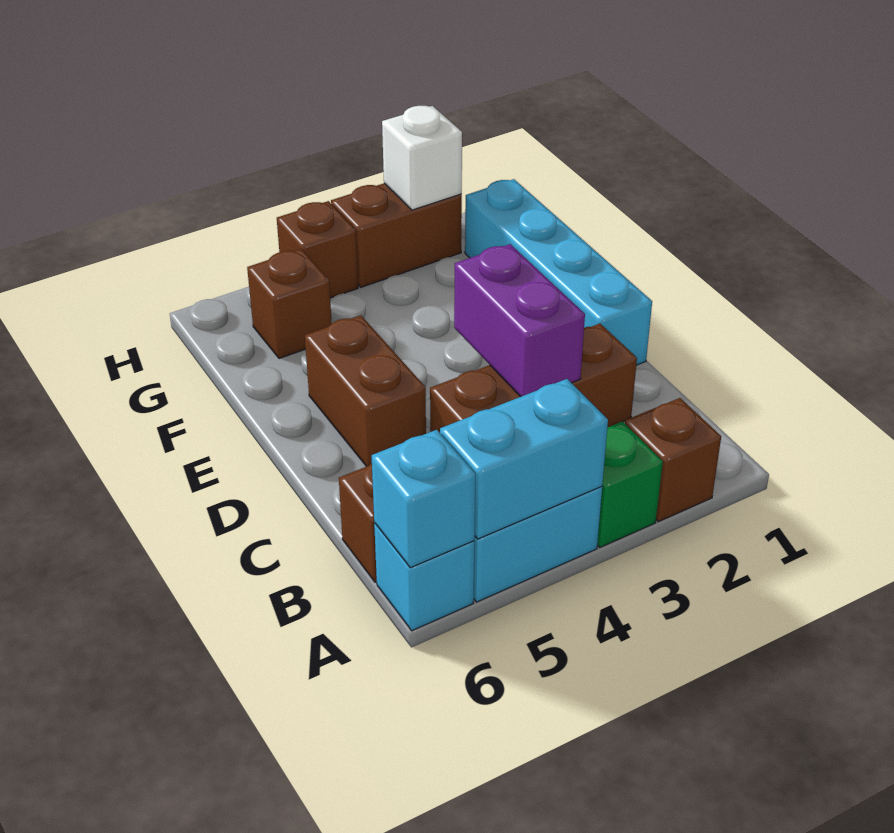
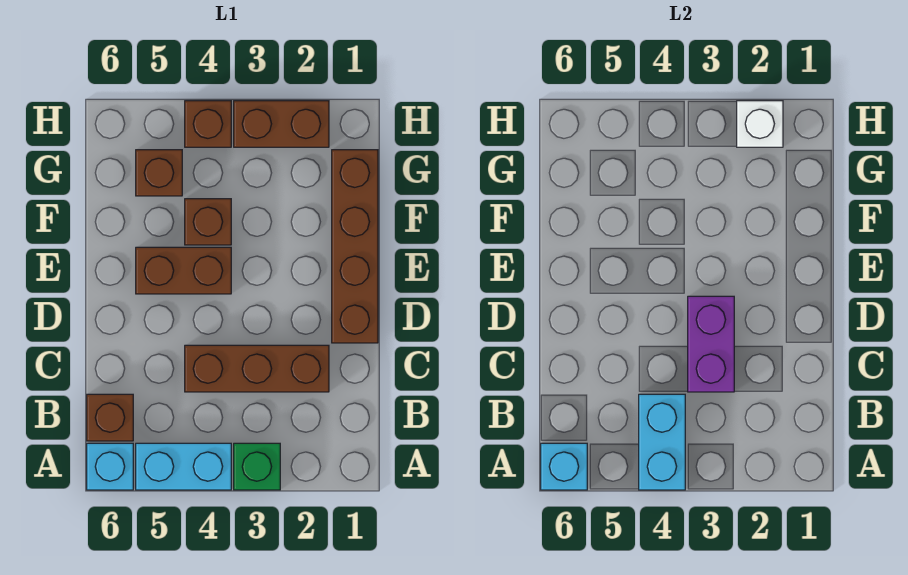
brown 1x1 brick [625,398,721,522] -> brown 1x1 brick moved to [185,199,231,245]
cyan 1x2 brick [440,379,608,539] -> cyan 1x2 brick turned to [639,394,685,490]
cyan 1x4 brick [465,179,652,365] -> brown 1x4 brick [332,150,378,343]
brown 1x2 brick [305,315,426,466] -> brown 1x2 brick turned to [136,247,231,294]

